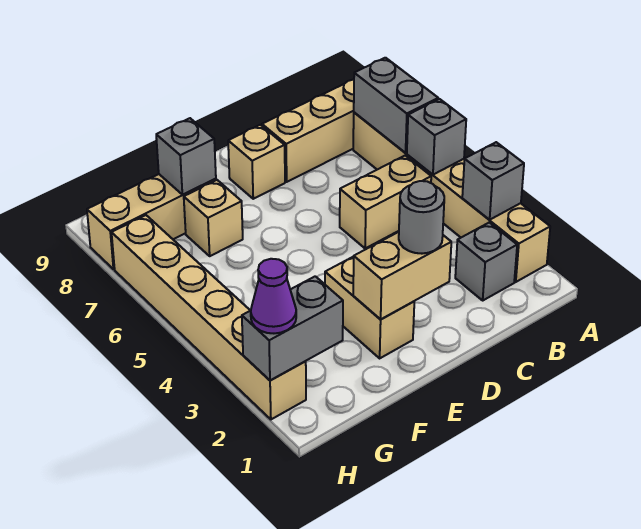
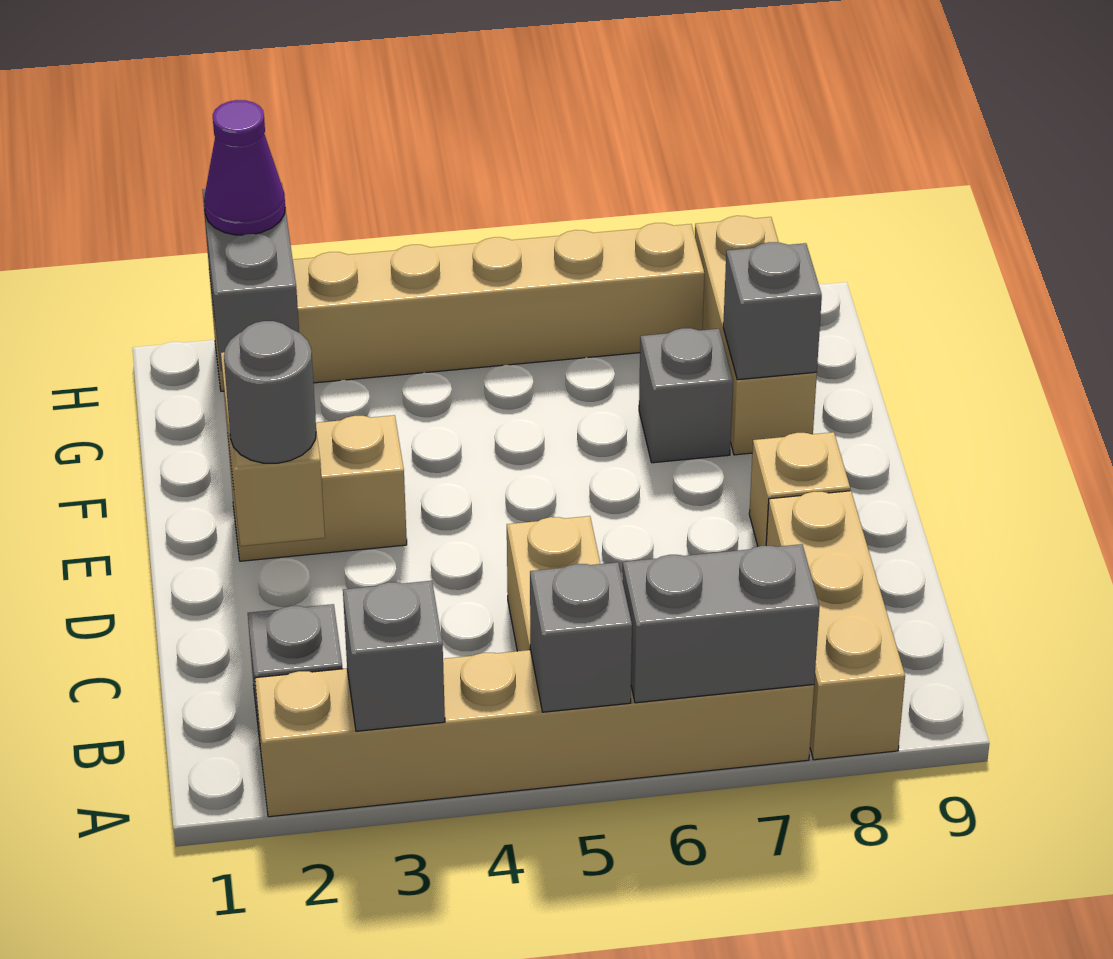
tan 1x1 brick [184,180,243,256] -> grey 1x1 brick [639,328,733,463]

